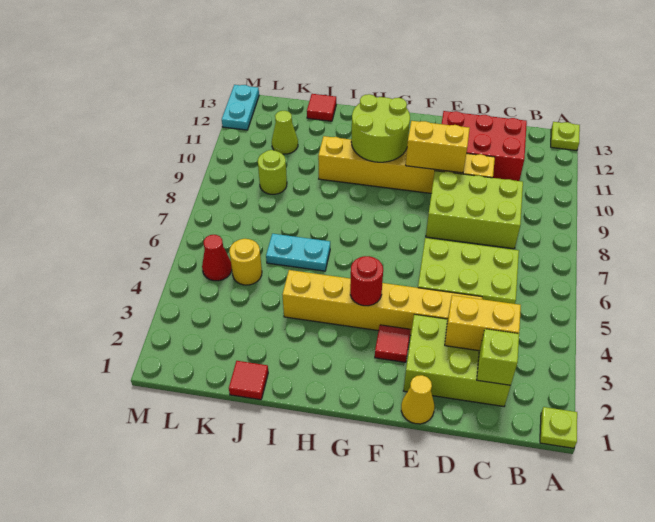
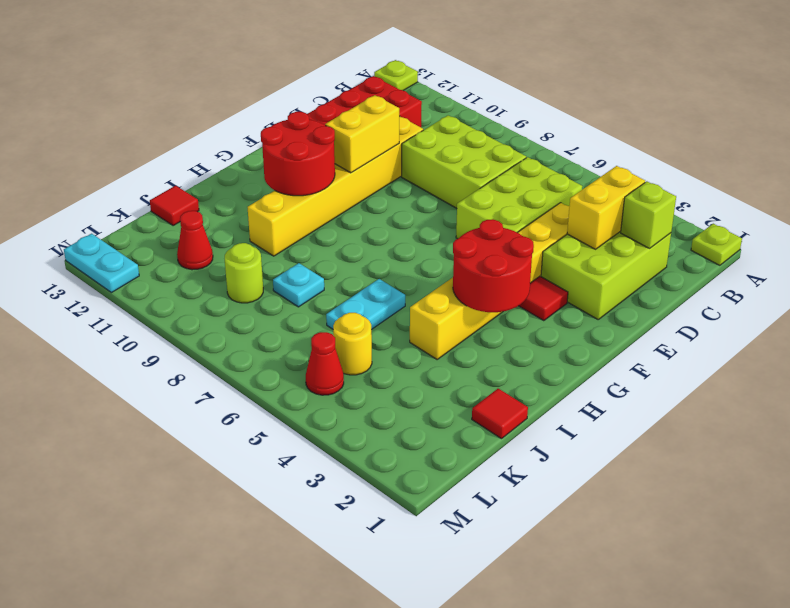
lime 2x3 brick [426,171,523,249] -> lime 2x3 brick turned to [402,115,526,208]
yellow 1x1 cone [401,375,434,424] -> none
red 1x1 round brick [350,256,383,306] -> red 2x2 round brick [453,219,534,312]
lime 2x2 round brick [351,94,410,162] -> red 2x2 round brick [261,112,335,196]
none -> cyan 1x1 plate [273,263,324,307]
lime 1x1 cone [272,111,298,154] -> red 1x1 cone [177,211,213,270]

